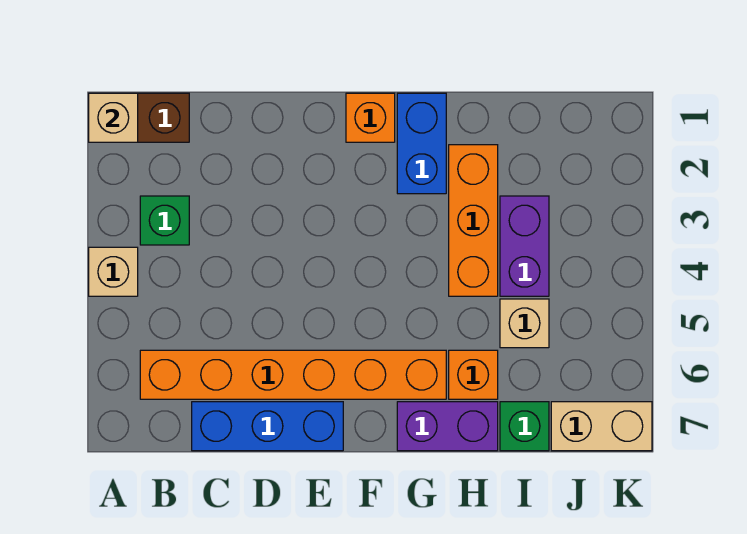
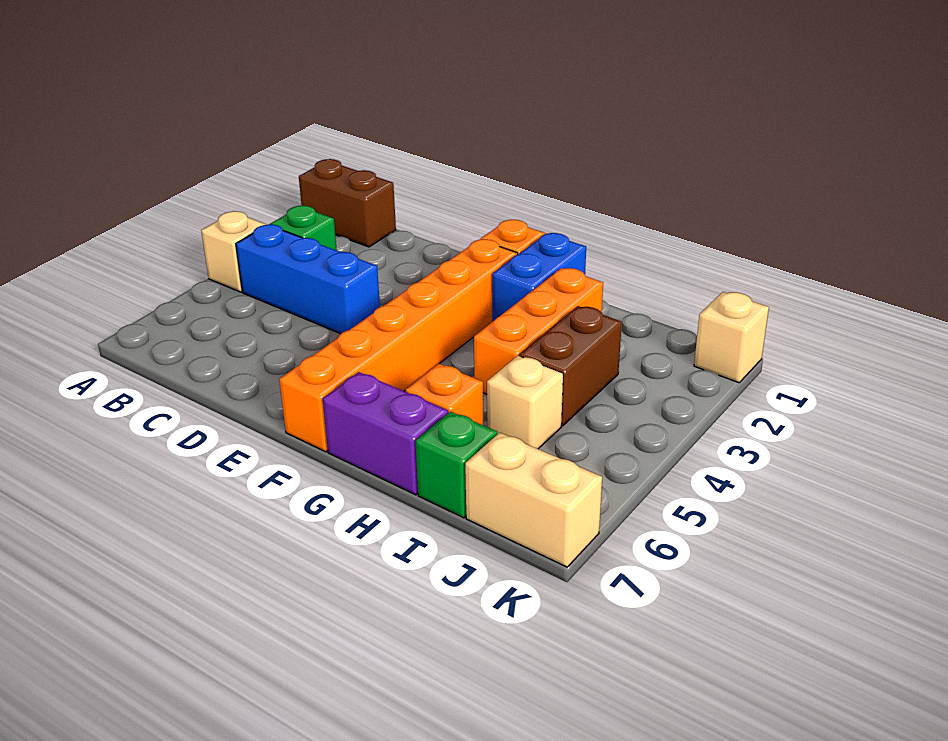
tan 1x1 brick [89,93,138,142] -> tan 1x1 brick moved to [694,292,769,383]
orange 1x6 brick [140,350,446,399] -> orange 1x6 brick turned to [279,239,518,452]
blue 1x3 brick [192,402,343,451] -> blue 1x3 brick moved to [236,224,380,334]
purple 1x2 brick [500,196,549,296] -> brown 1x2 brick [519,306,622,426]

